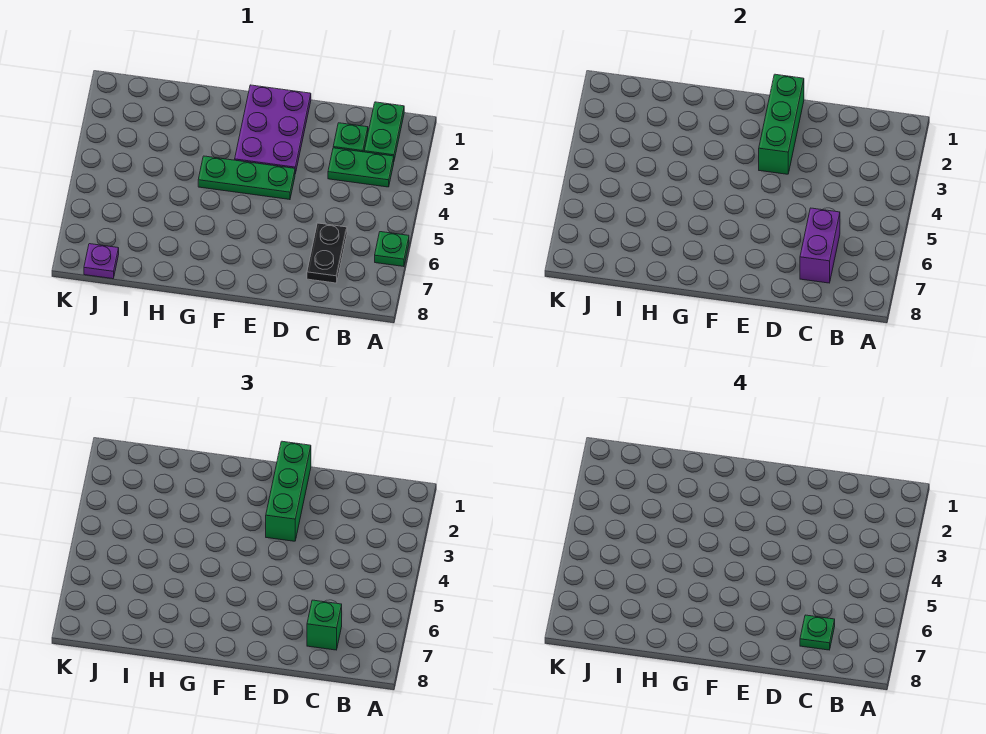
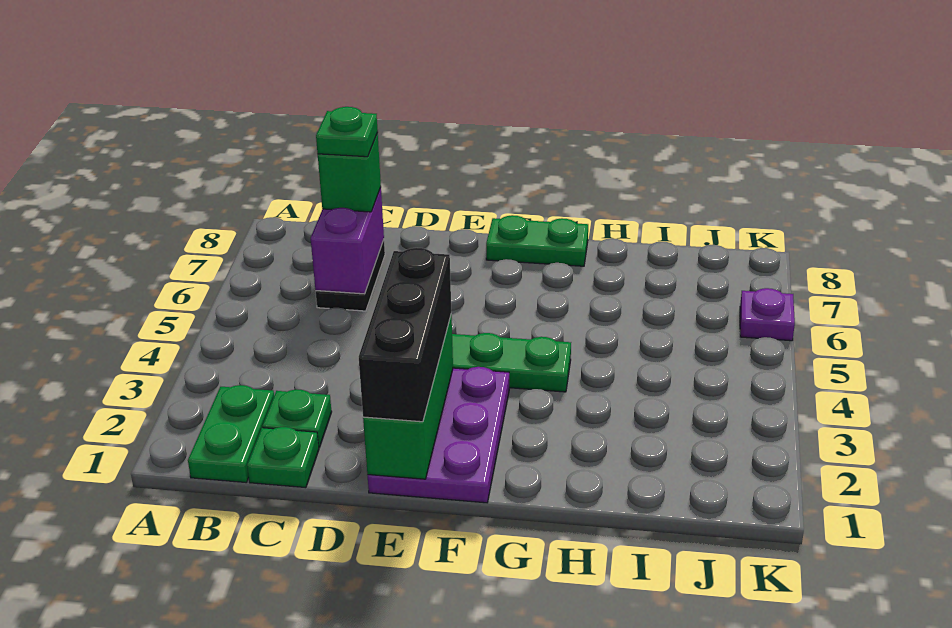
green 1x1 plate [375,232,409,267] -> green 1x1 plate moved to [247,427,319,488]
green 1x2 plate [328,148,394,187] -> green 1x2 plate moved to [486,215,588,266]
green 1x3 brick [266,441,311,541] -> black 1x3 brick [359,248,451,422]
purple 1x1 plate [84,244,119,279] -> purple 1x1 plate moved to [740,288,795,341]

